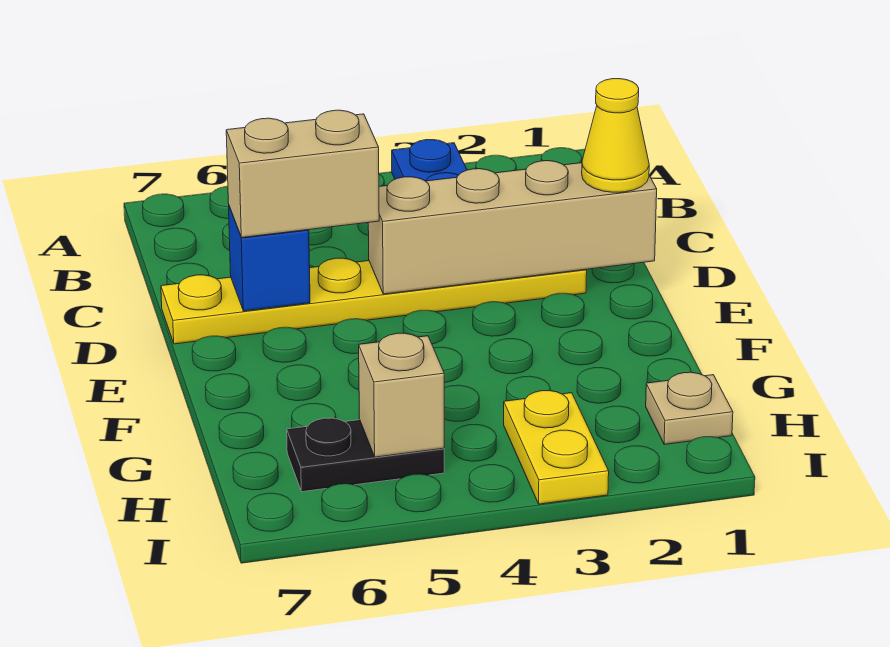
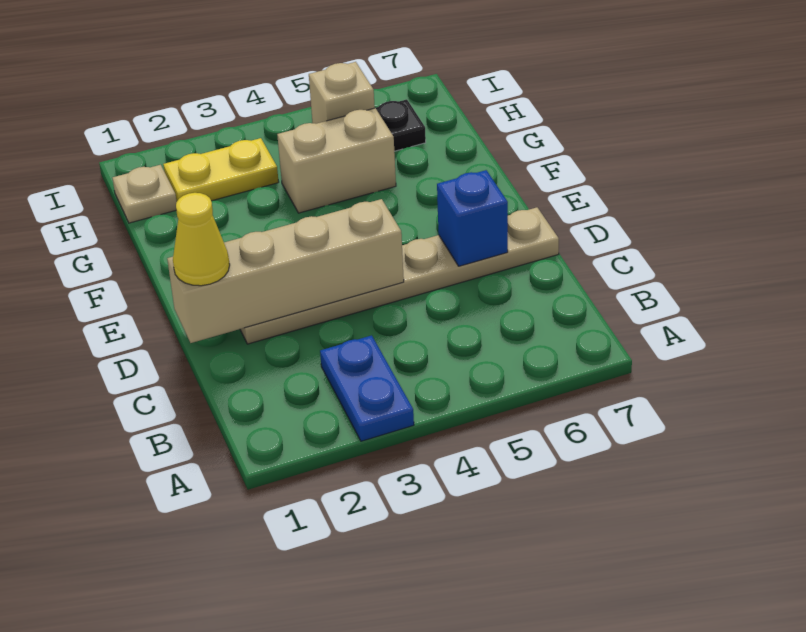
yellow 1x6 plate [161,258,587,344] -> tan 1x6 plate [240,207,559,344]
tan 1x2 brick [226,110,379,238] -> tan 1x2 brick moved to [277,108,396,213]
yellow 1x2 plate [504,391,609,504] -> yellow 1x2 plate turned to [163,138,279,201]

